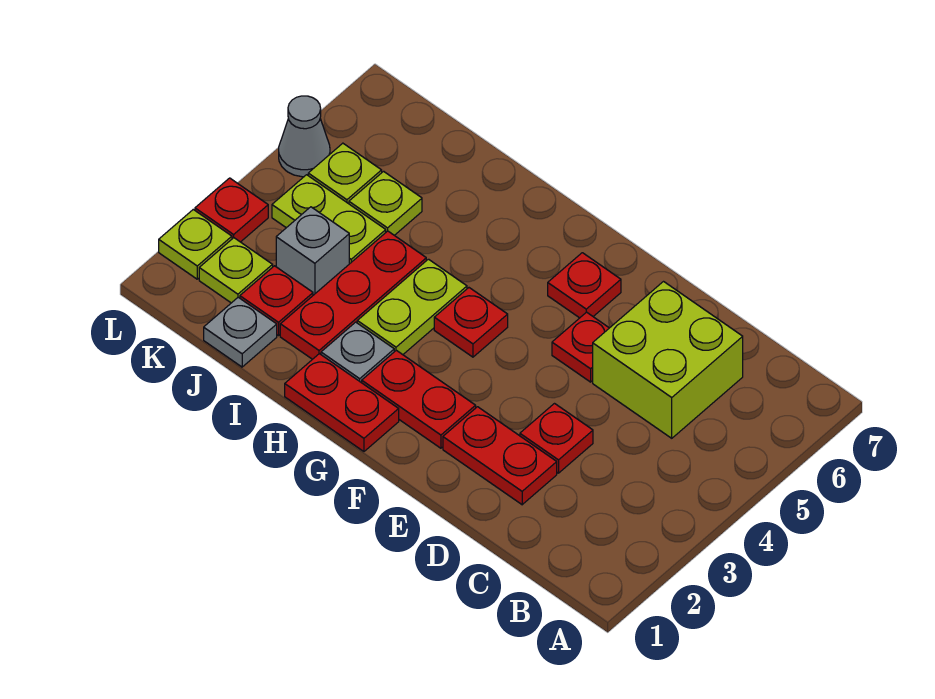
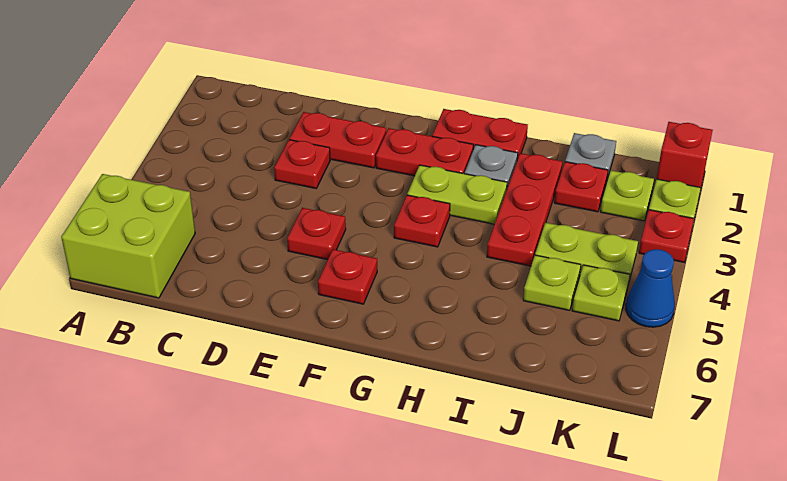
lime 2x2 brick [593,282,743,438] -> lime 2x2 brick moved to [61,174,195,298]
lime 1x2 plate [357,259,467,355] -> lime 1x2 plate turned to [407,165,507,224]
grey 1x1 brick [276,207,349,295] -> none
none -> red 1x1 brick [657,122,713,190]
grey 1x1 cone [279,96,330,177] -> blue 1x1 cone [626,249,675,327]

